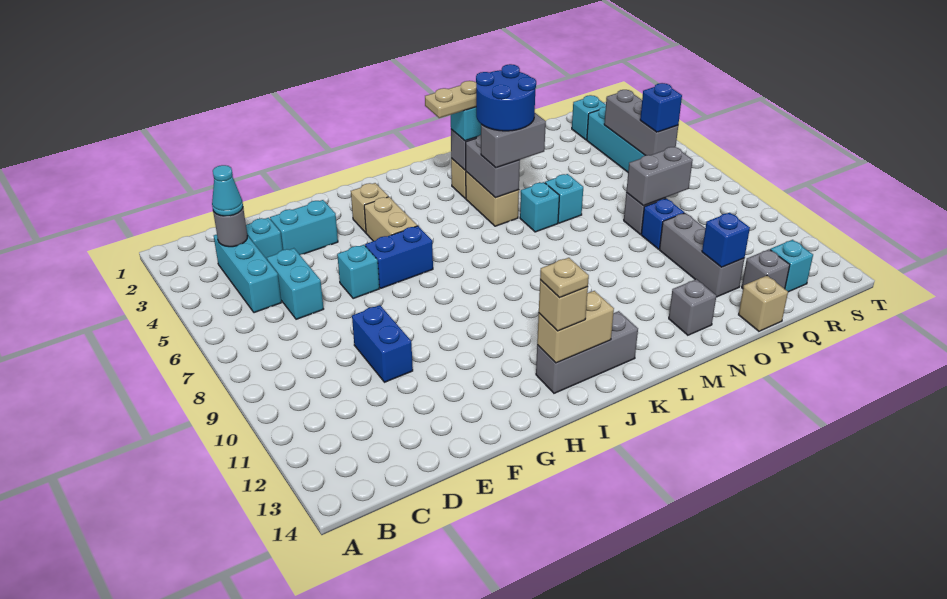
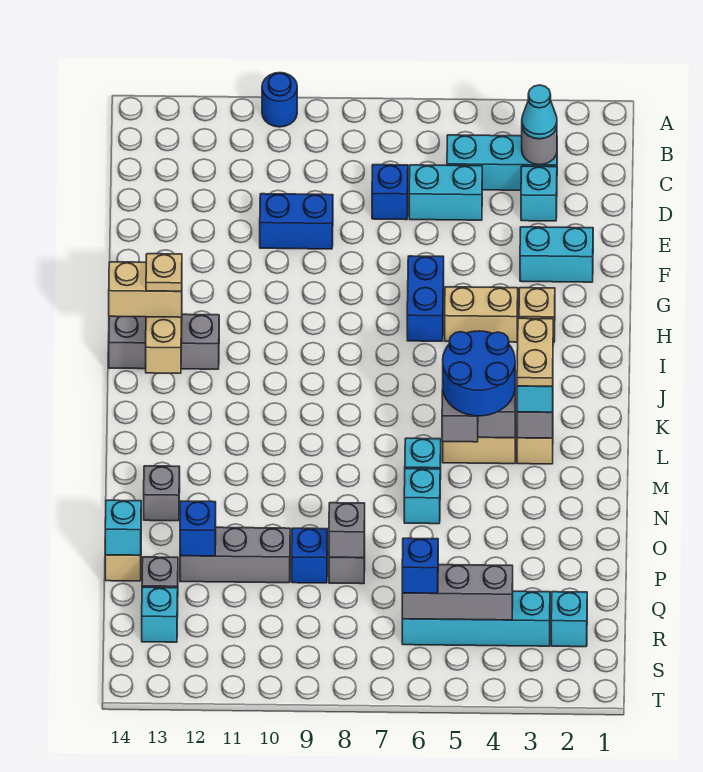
none -> blue 1x1 round brick [262,73,297,127]
none -> blue 1x1 brick [372,165,408,220]
cyan 1x2 brick [270,200,338,255] -> cyan 1x2 brick turned to [520,227,593,282]
cyan 1x1 brick [337,245,379,299] -> cyan 1x1 brick moved to [105,500,141,555]
grey 1x3 brick [536,311,638,393] -> grey 1x3 brick turned to [109,314,219,369]
tan 1x1 brick [539,280,588,331] -> tan 1x2 brick [109,262,182,317]
grey 1x2 brick [626,147,693,206] -> grey 1x1 brick [329,503,365,558]

